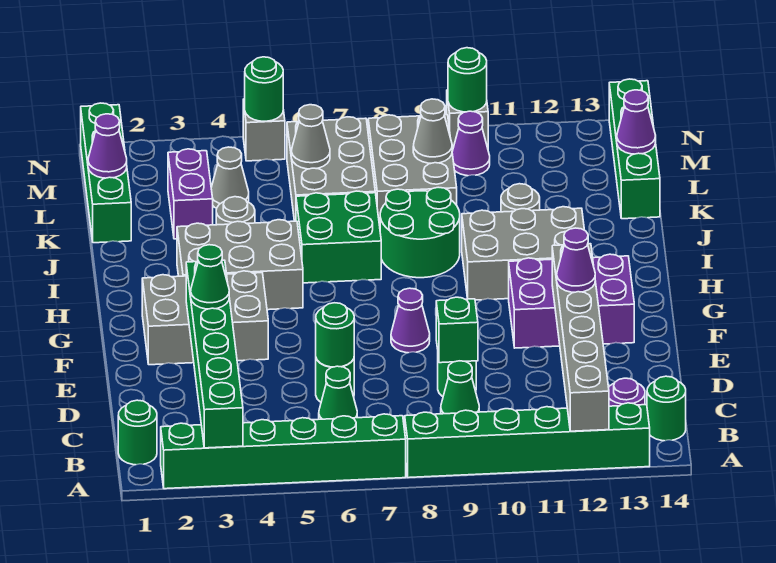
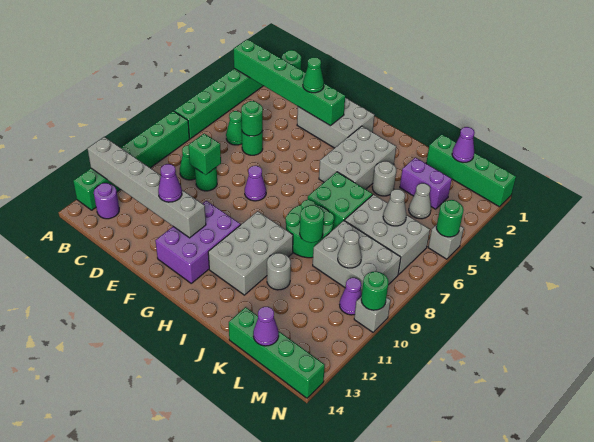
green 1x1 round brick [647,376,686,441] -> green 1x1 round brick moved to [300,205,324,243]
grey 2x3 brick [142,271,268,365] -> grey 2x3 brick turned to [297,98,374,148]

